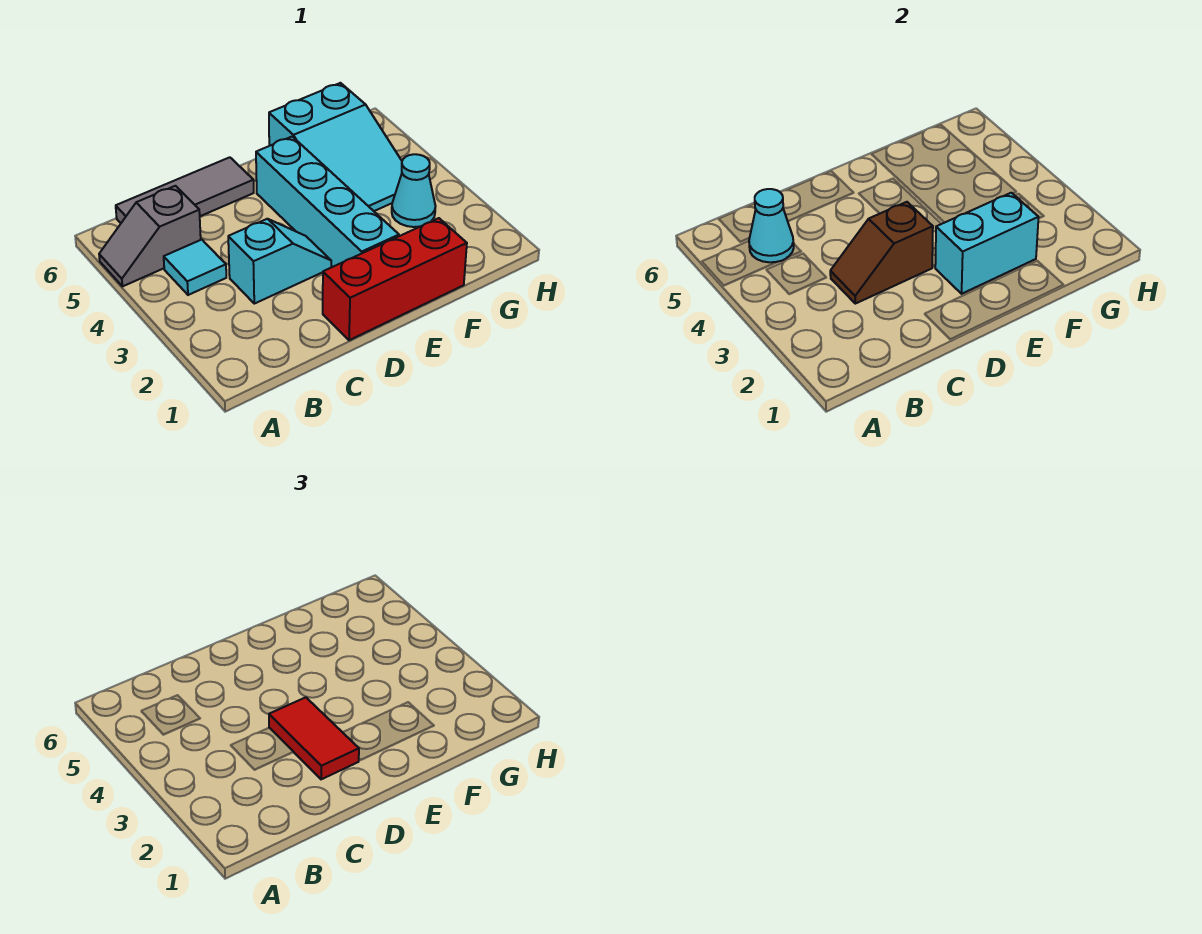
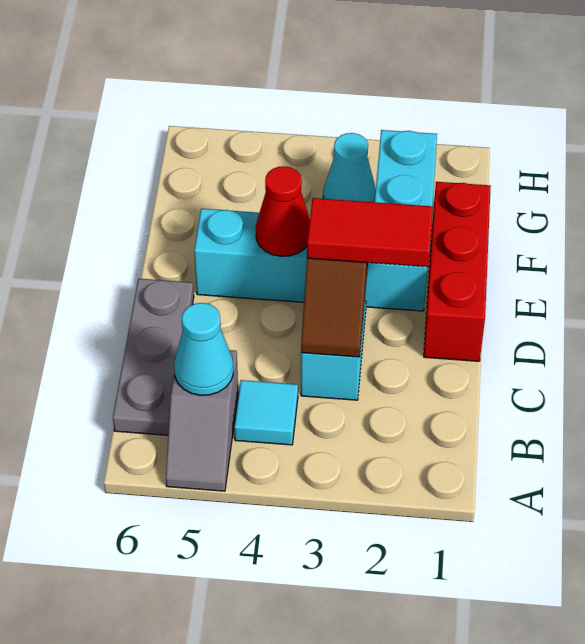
grey 1x3 tile [116,157,254,223] -> grey 1x3 plate [113,279,194,435]
none -> red 1x1 cone [256,166,310,256]
cyan 2x3 slope [269,83,402,211] -> none

